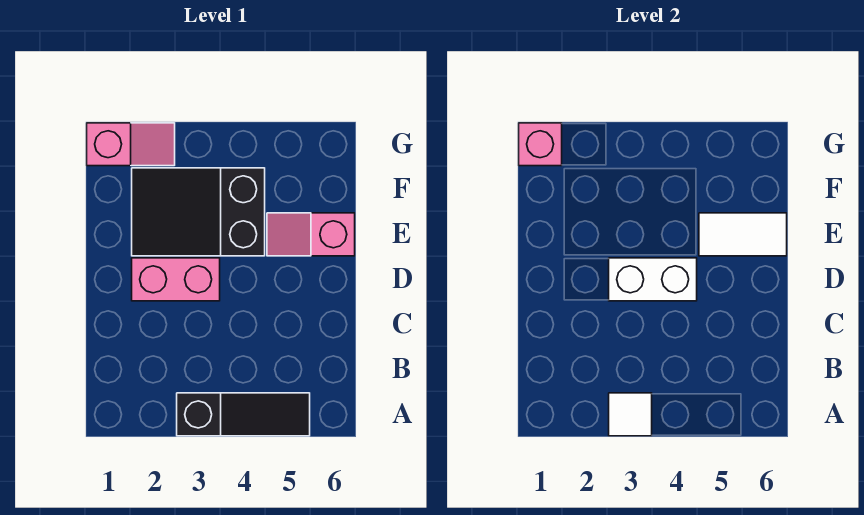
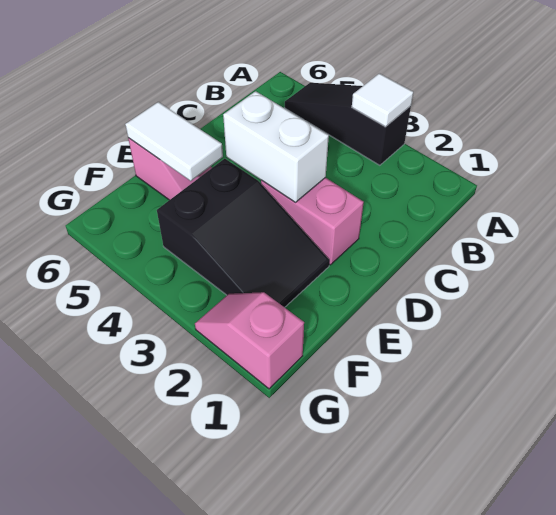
pink 1x1 brick [519,123,562,166] -> none

